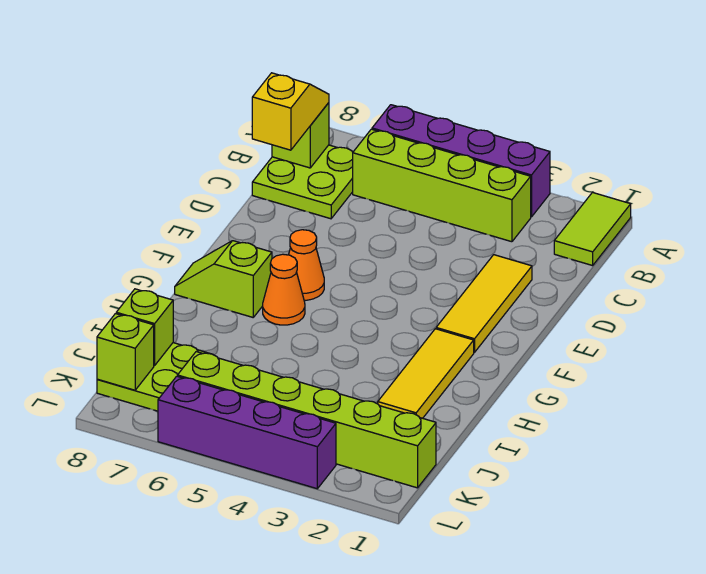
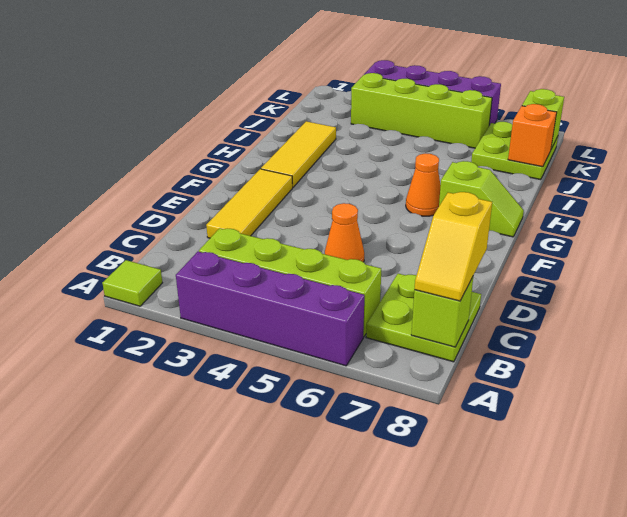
lime 1x2 tile [554,193,631,266] -> lime 1x1 tile [102,260,162,306]
orange 1x1 cone [289,230,324,300] -> orange 1x1 cone moved to [325,203,364,262]
lime 1x1 brick [116,289,173,366] -> orange 1x1 brick [508,104,557,167]
lime 1x6 brick [178,352,436,488] -> lime 1x4 brick [351,73,492,148]

